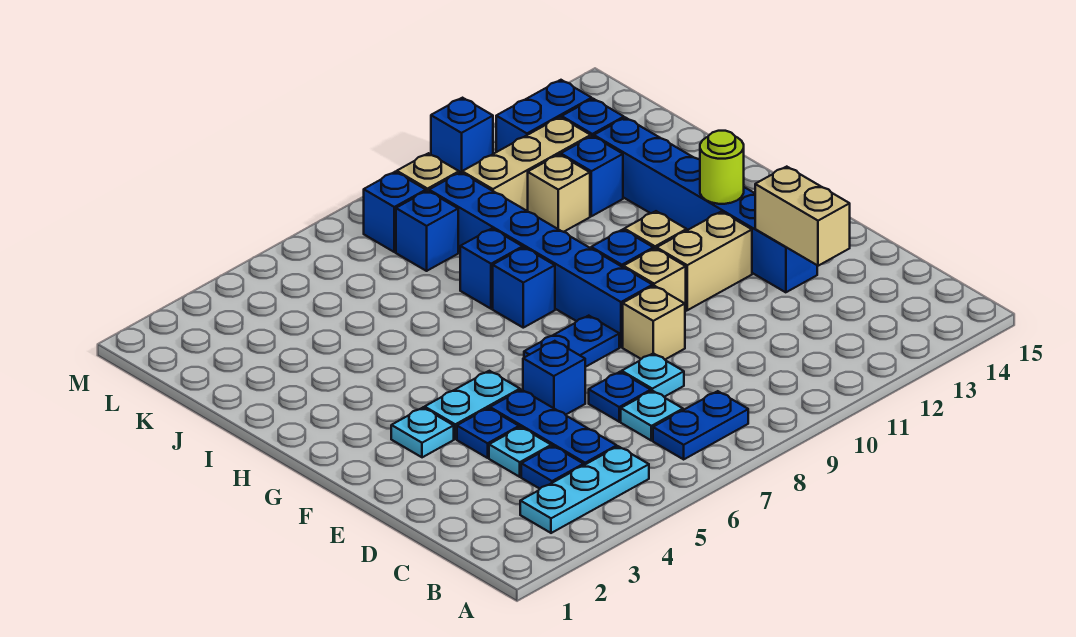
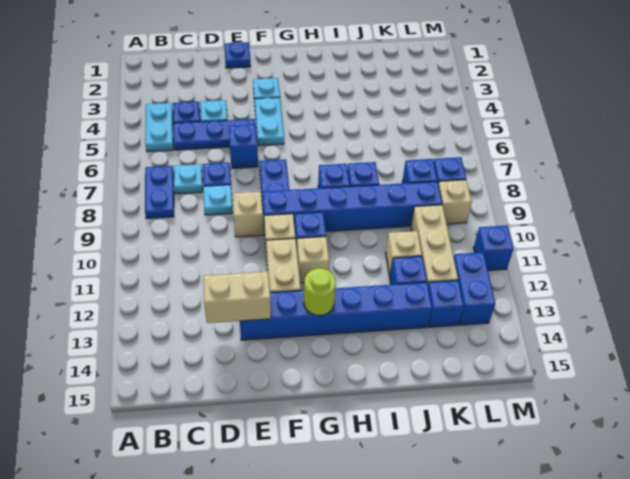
cyan 1x3 plate [520,446,649,533] -> cyan 1x2 plate [145,103,173,152]
blue 1x1 plate [457,408,519,458] -> blue 1x1 plate moved to [224,42,250,68]

